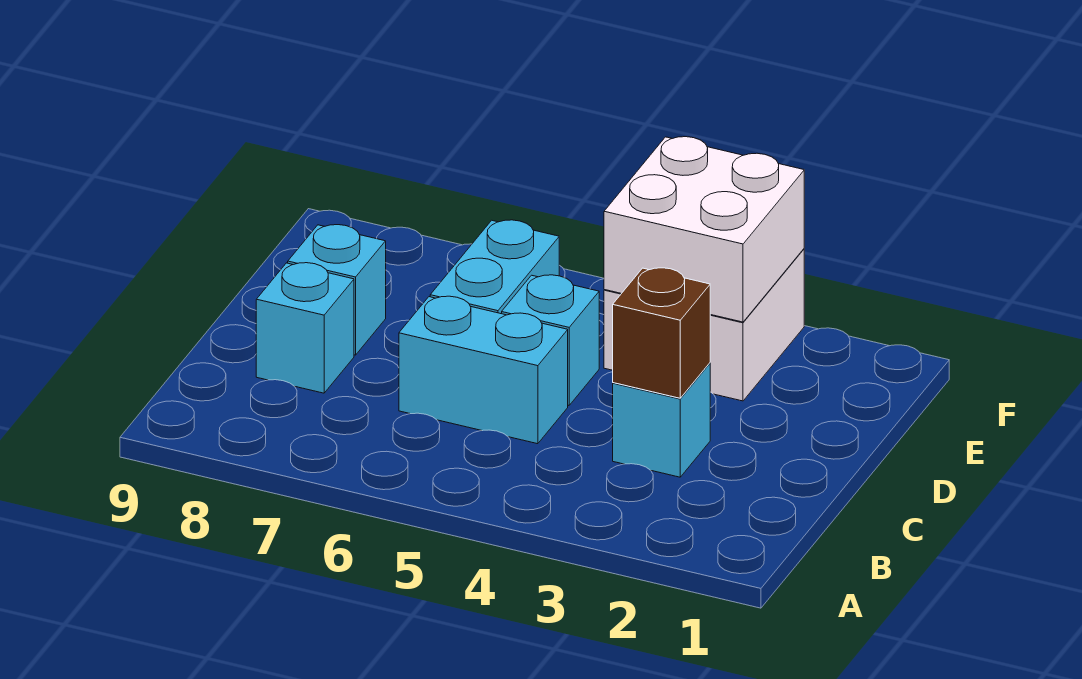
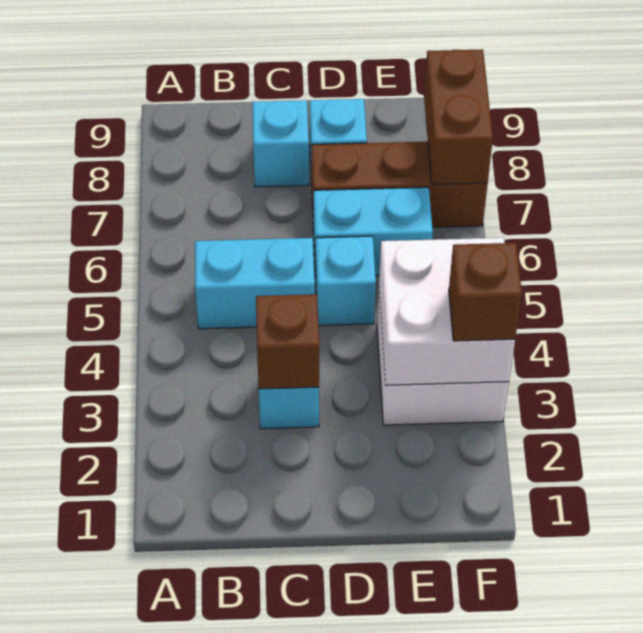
cyan 1x2 brick [399,296,568,444] -> cyan 1x2 brick turned to [195,238,315,329]
none -> brown 1x3 brick [312,142,488,230]
none -> brown 1x1 brick [449,243,522,341]
none -> brown 1x2 brick [424,49,493,185]

